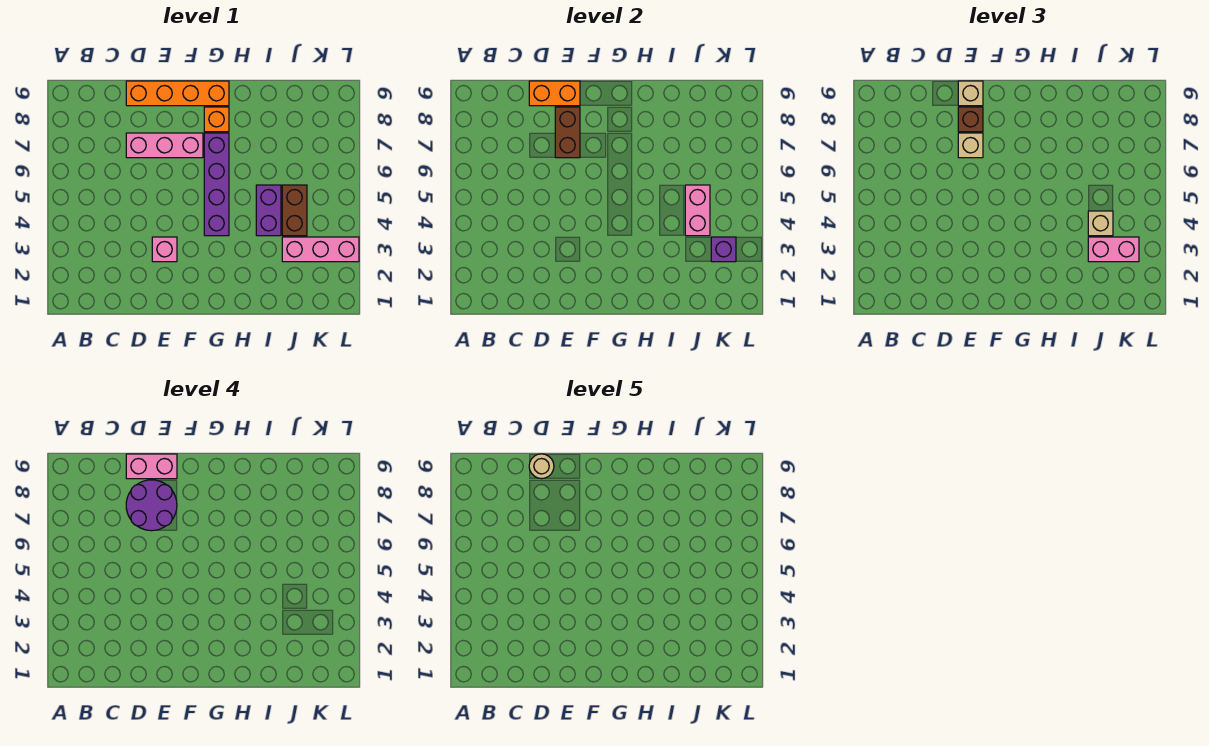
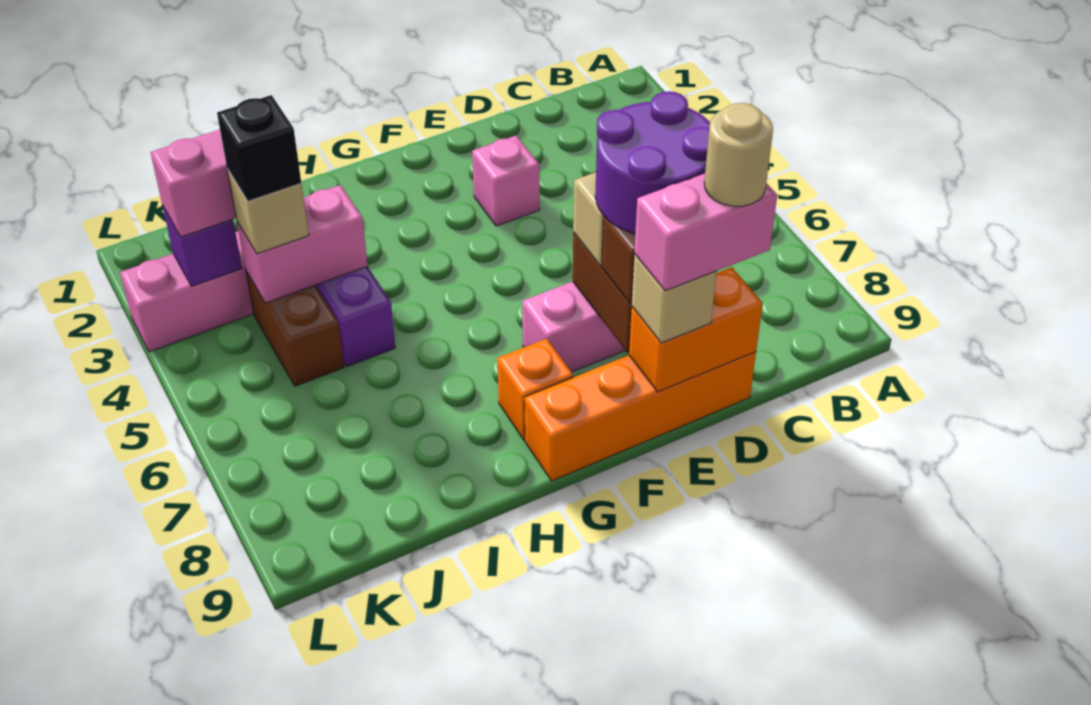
purple 1x4 brick [204,133,229,236] -> none
pink 1x2 brick [685,185,710,236] -> pink 1x2 brick turned to [237,185,368,303]
none -> black 1x1 brick [217,95,301,201]

